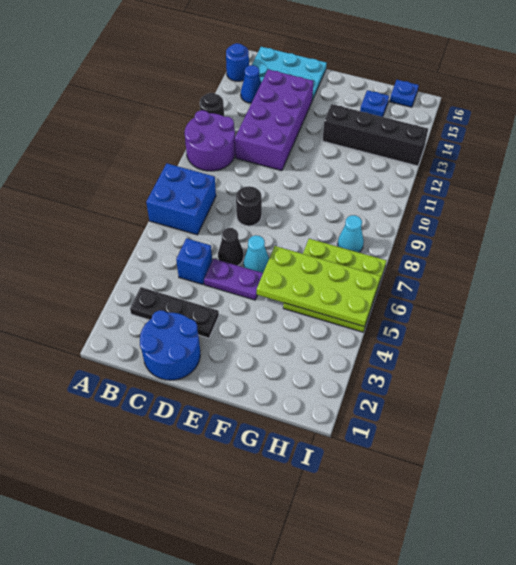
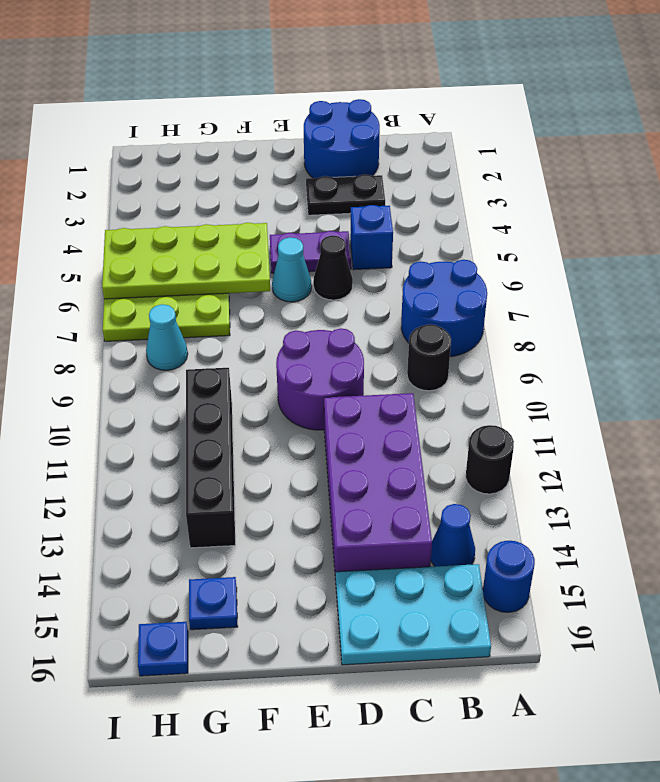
blue 2x2 brick [146,164,216,235] -> blue 2x2 round brick [401,260,487,357]
purple 2x2 round brick [185,110,235,171] -> purple 2x2 round brick moved to [276,328,364,430]
black 1x3 plate [130,287,219,338] -> black 1x2 plate [306,174,385,215]
black 1x1 round brick [236,186,262,226] -> black 1x1 round brick moved to [407,324,451,391]
black 1x4 brick [322,104,428,166] -> black 1x4 brick turned to [186,368,235,548]

